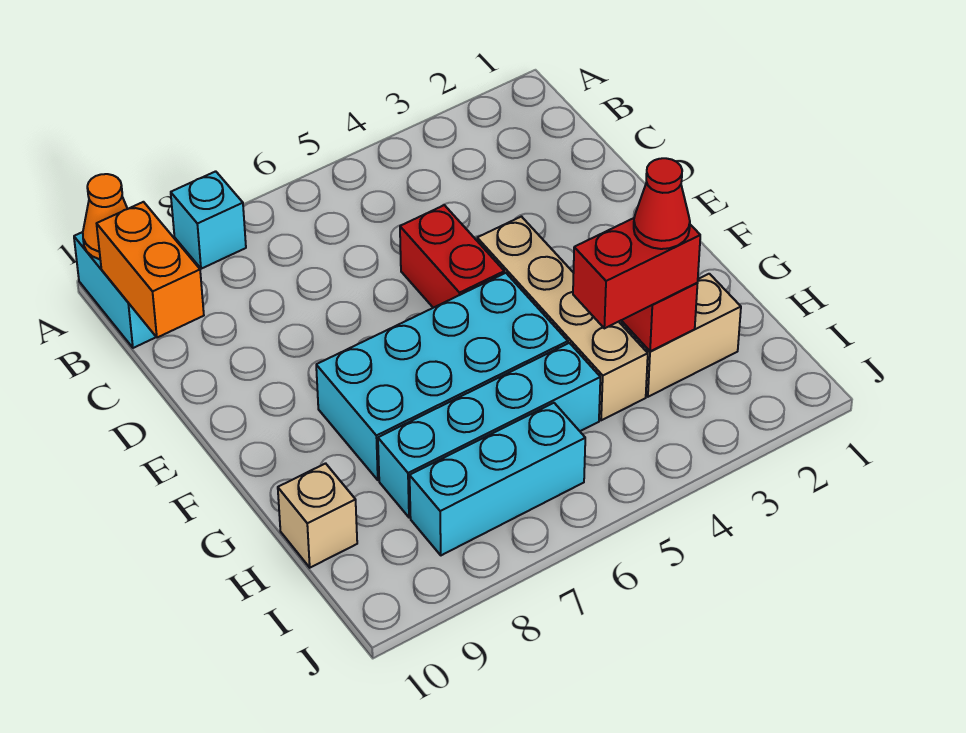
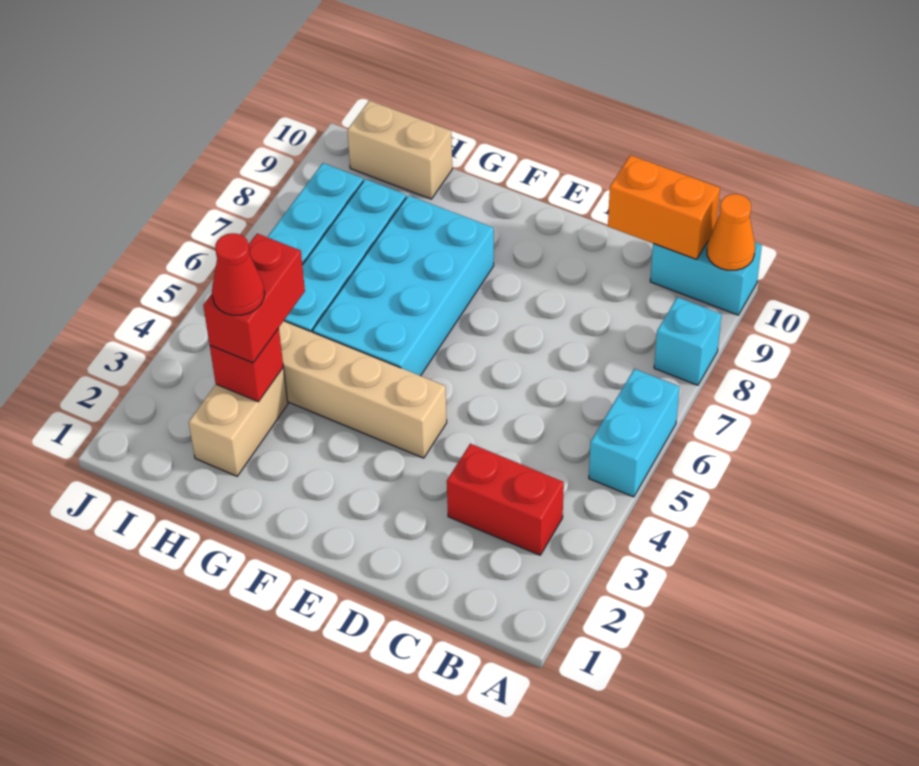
none -> cyan 1x2 brick [589,369,680,497]
red 1x2 brick [400,205,504,308] -> red 1x2 brick moved to [447,444,564,555]
tan 1x1 brick [278,463,357,568] -> tan 1x2 brick [347,100,452,199]

